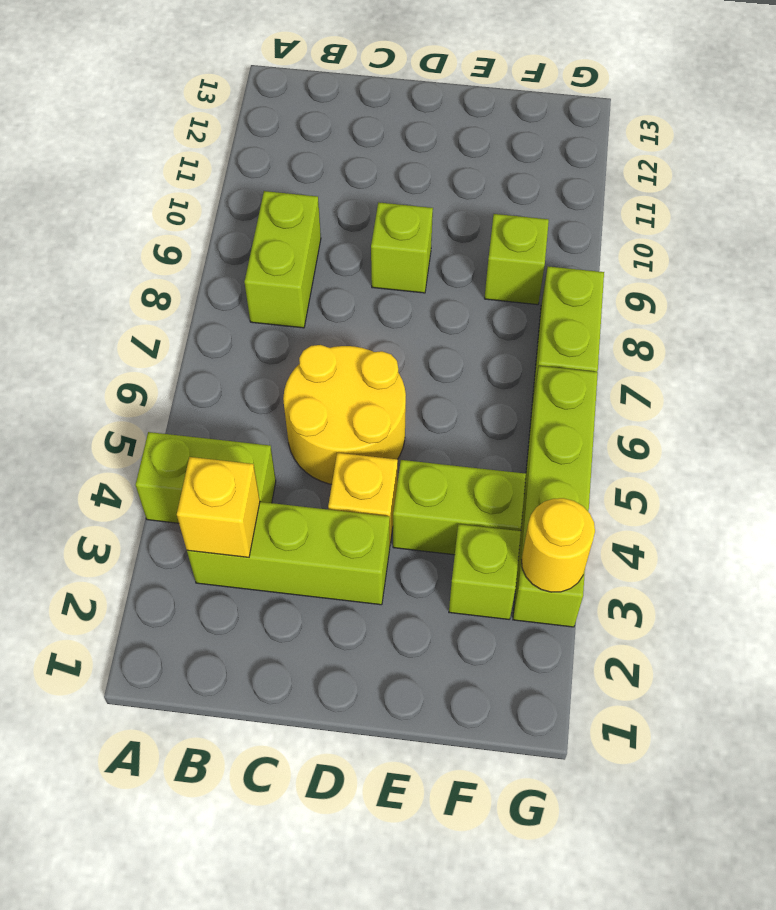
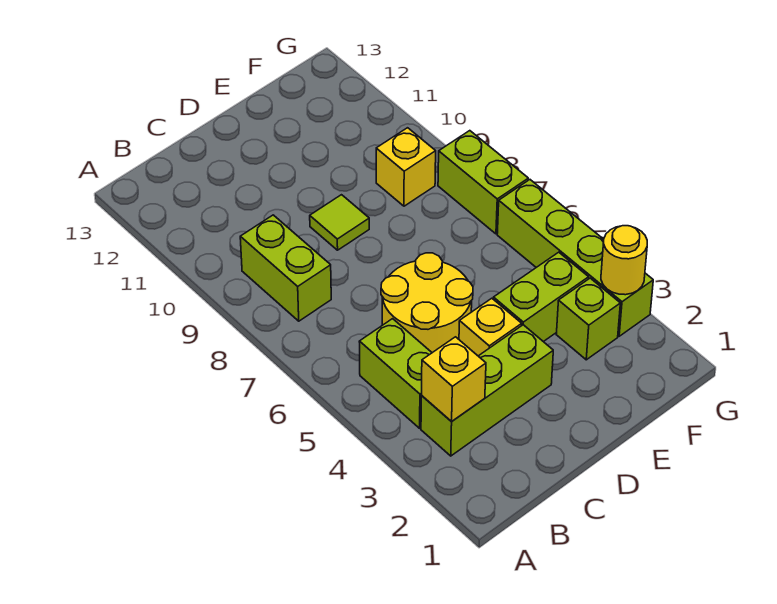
lime 1x2 brick [136,432,276,523] -> lime 1x2 brick turned to [359,319,432,428]
lime 1x1 brick [371,202,433,293] -> lime 1x1 tile [310,195,369,250]
lime 1x1 brick [484,214,549,305] -> yellow 1x1 brick [376,128,436,206]

